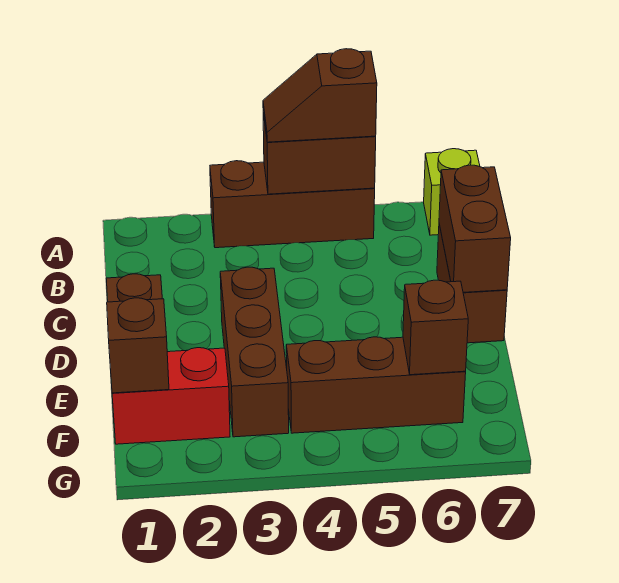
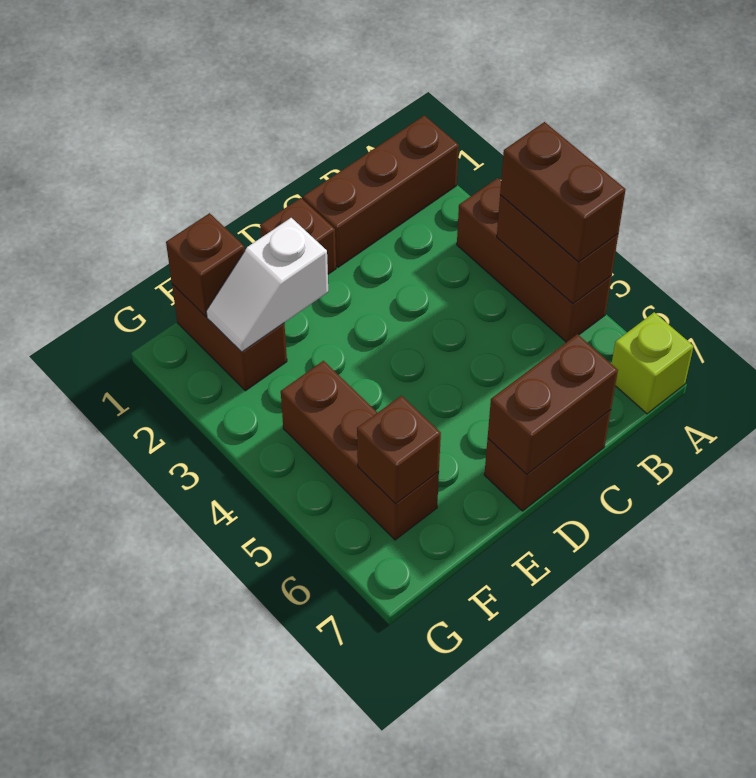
brown 1x2 slope [263,49,377,142] -> brown 1x2 brick [500,122,626,262]
brown 1x3 brick [220,267,289,437] -> brown 1x3 brick moved to [303,115,459,267]
none -> white 1x2 slope [206,218,328,352]
red 1x2 brick [112,348,230,444] -> brown 1x2 brick [172,284,287,391]

